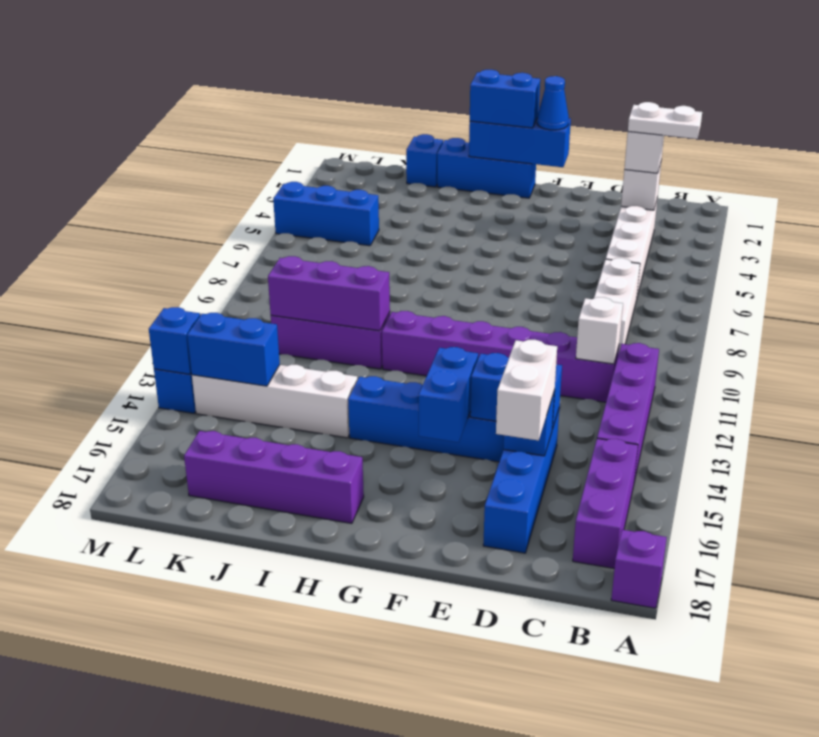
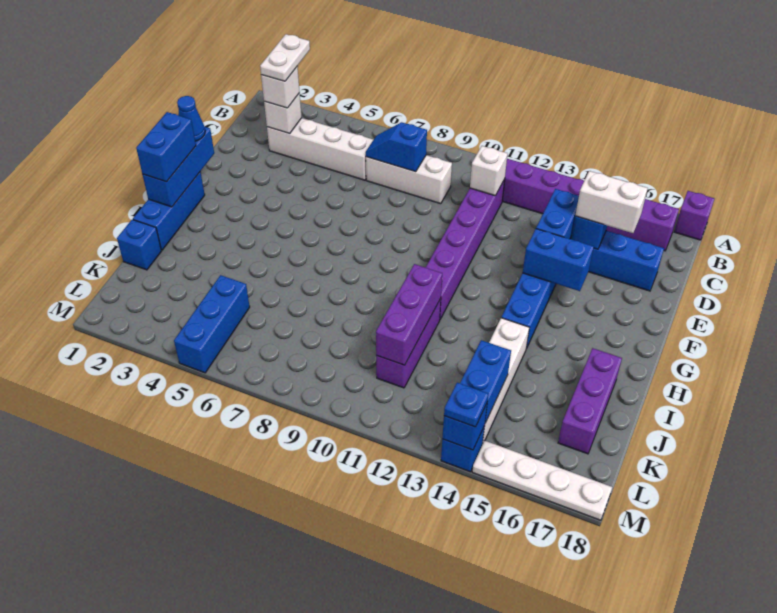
none -> blue 1x2 slope [366,122,427,172]
purple 1x4 brick [184,431,364,523] -> purple 1x3 brick [558,348,622,454]
none -> blue 1x1 plate [444,383,488,427]
none -> white 1x4 plate [472,441,612,520]

